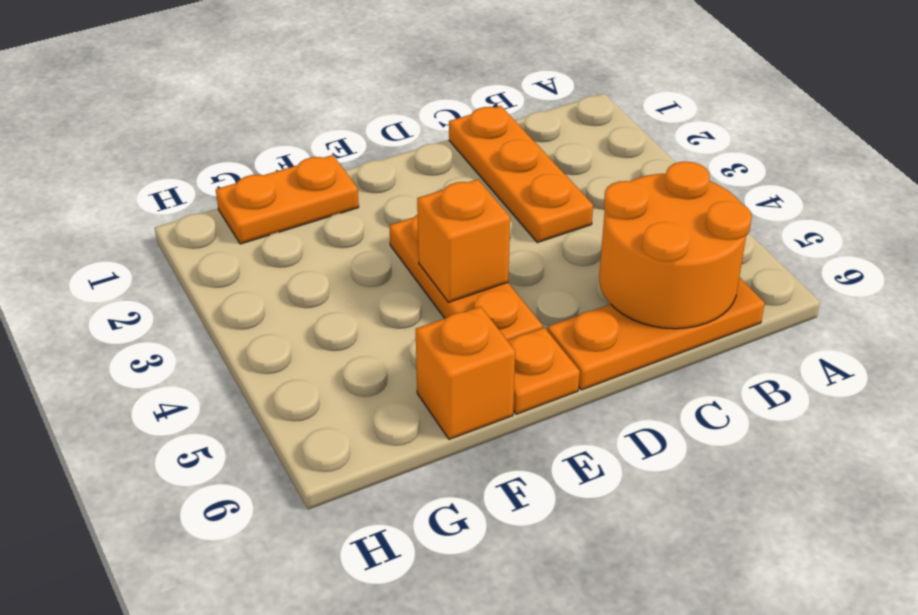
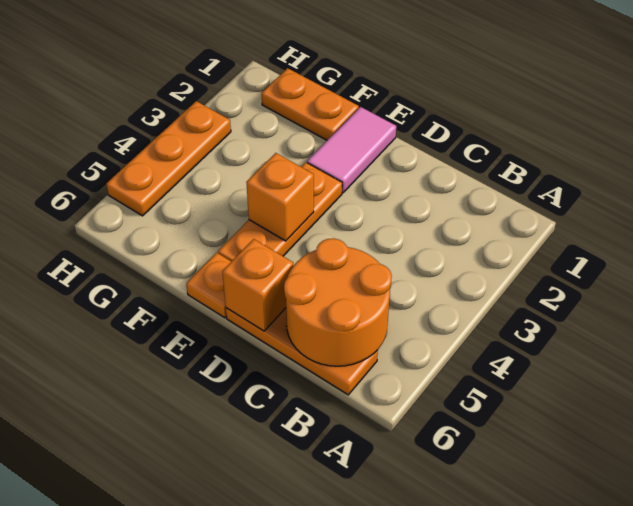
orange 1x3 plate [449,106,593,243] -> orange 1x3 plate moved to [106,101,231,216]
none -> pink 1x2 tile [307,107,396,193]
orange 1x1 brick [416,307,515,439] -> orange 1x1 brick moved to [222,239,293,331]

